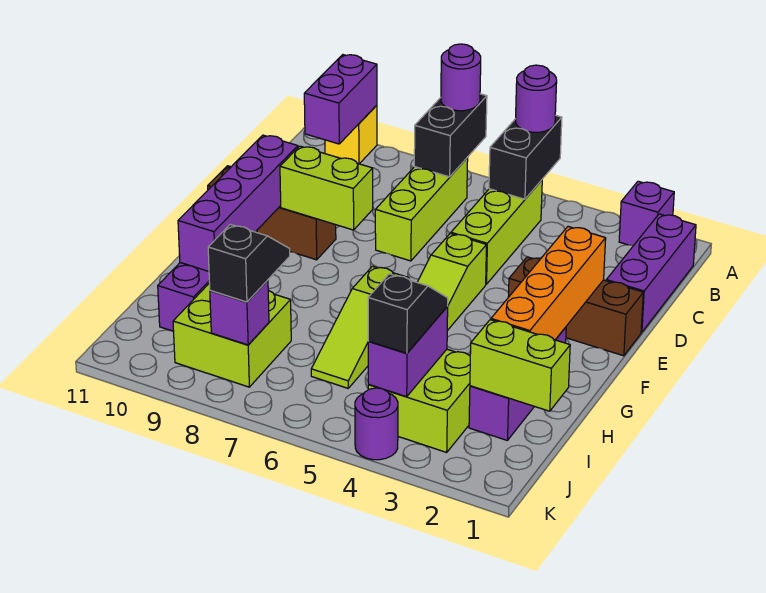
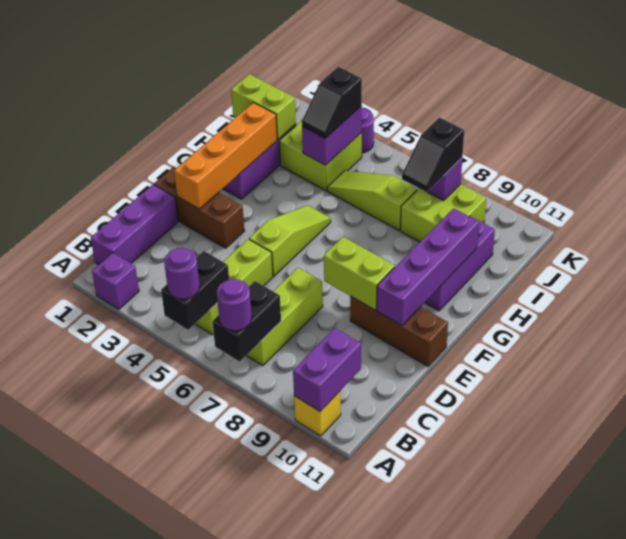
lime 1x3 slope [311,266,409,388] -> lime 1x3 slope turned to [327,171,417,230]

